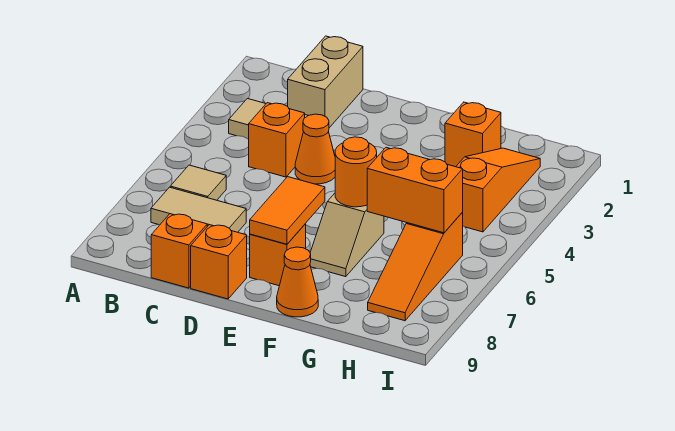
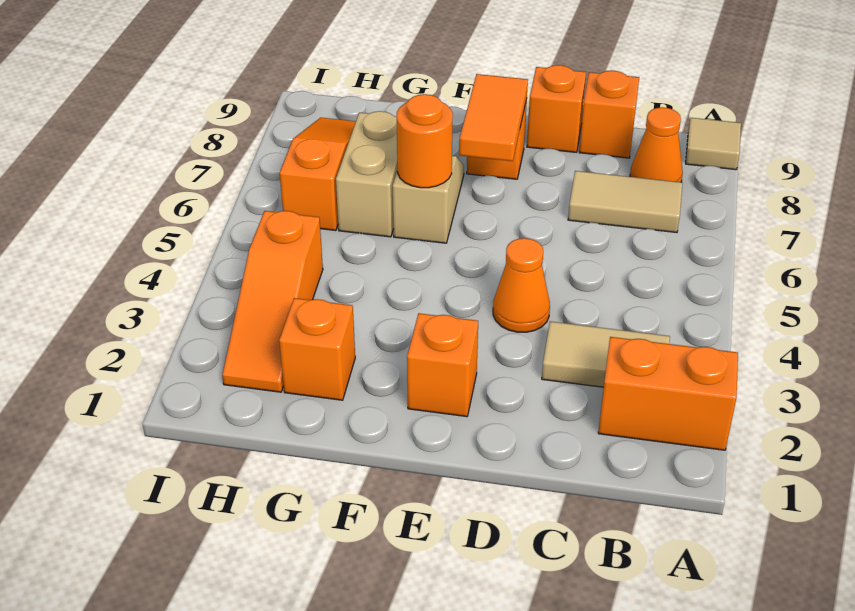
tan 1x1 tile [170,165,226,200] -> tan 1x1 tile moved to [686,118,741,170]
tan 1x2 brick [288,36,363,128] -> tan 1x2 brick moved to [336,111,397,237]
orange 1x1 brick [249,103,305,177] -> orange 1x1 brick moved to [407,313,478,417]
orange 1x1 cone [277,247,318,317] -> orange 1x1 cone moved to [630,107,683,182]
orange 1x2 brick [367,147,463,233] -> orange 1x2 brick moved to [598,337,738,450]

